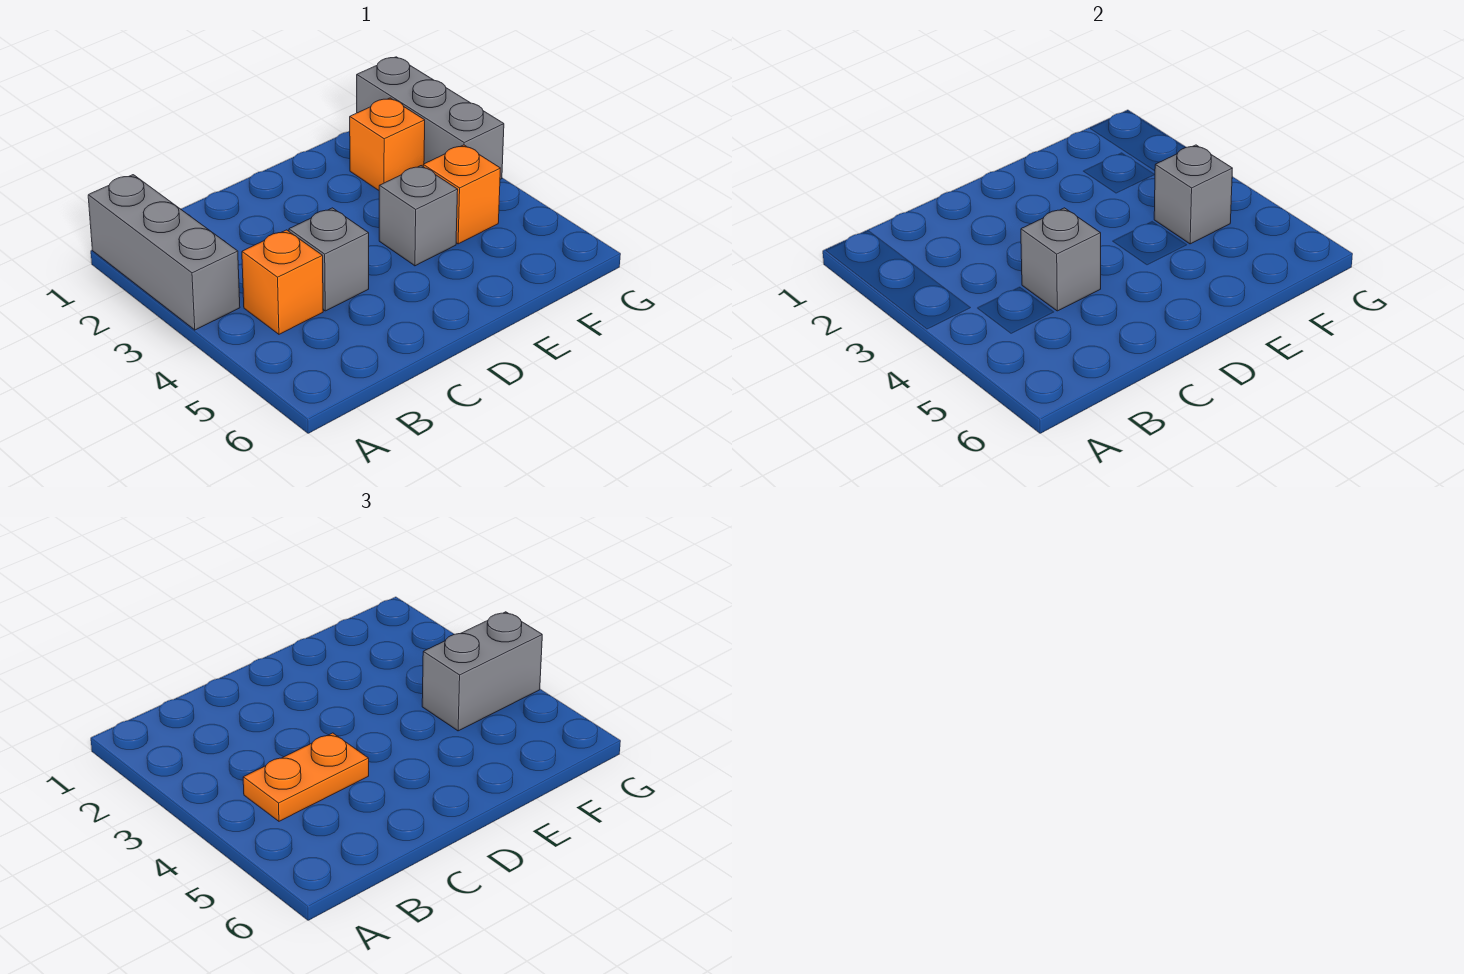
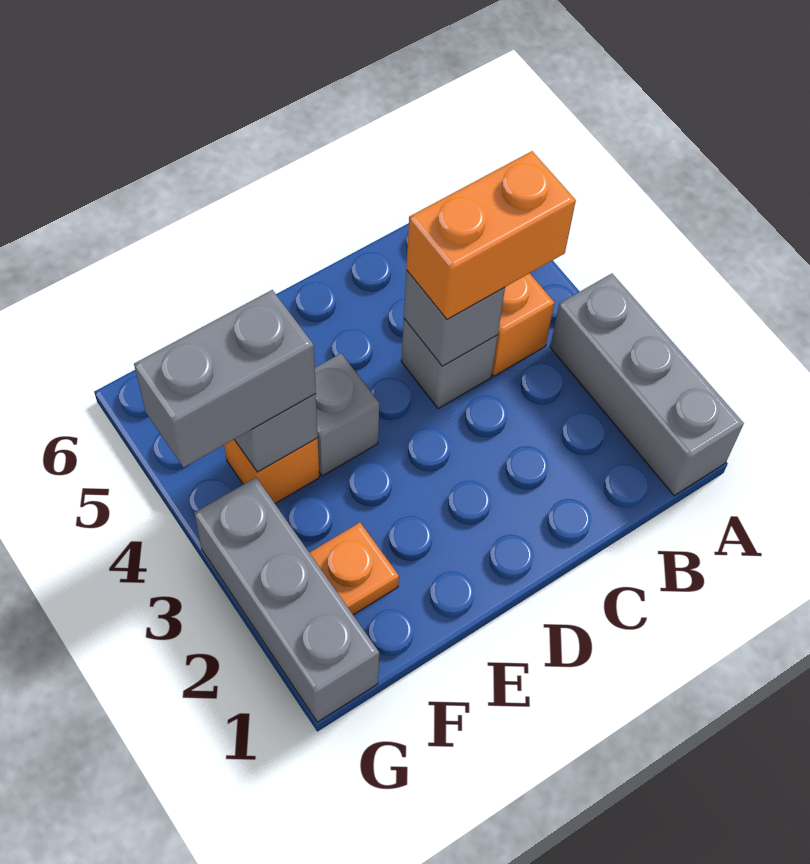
orange 1x2 plate [243,733,369,821] -> orange 1x2 brick [406,151,576,319]
orange 1x1 brick [350,98,425,190] -> orange 1x1 plate [309,523,399,615]

